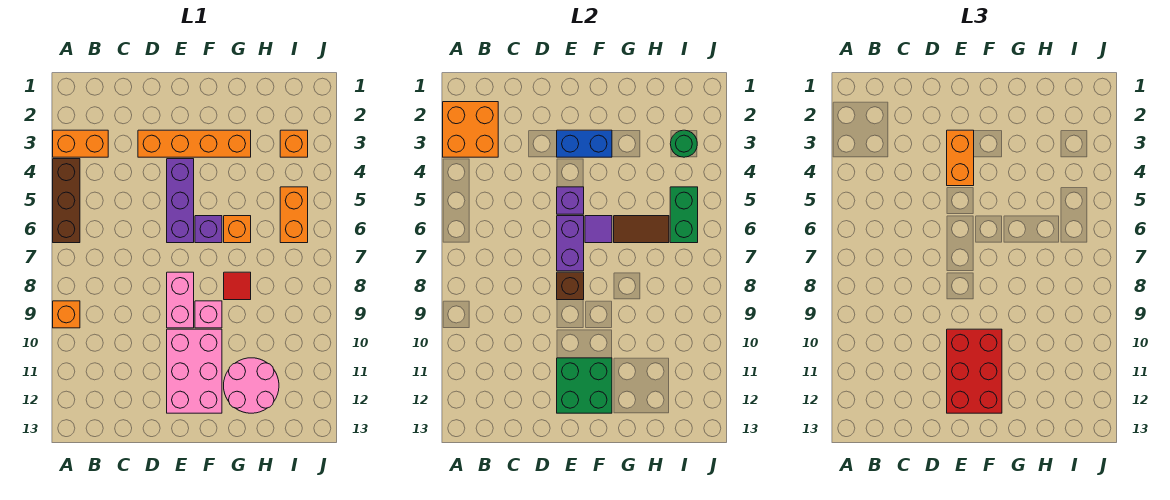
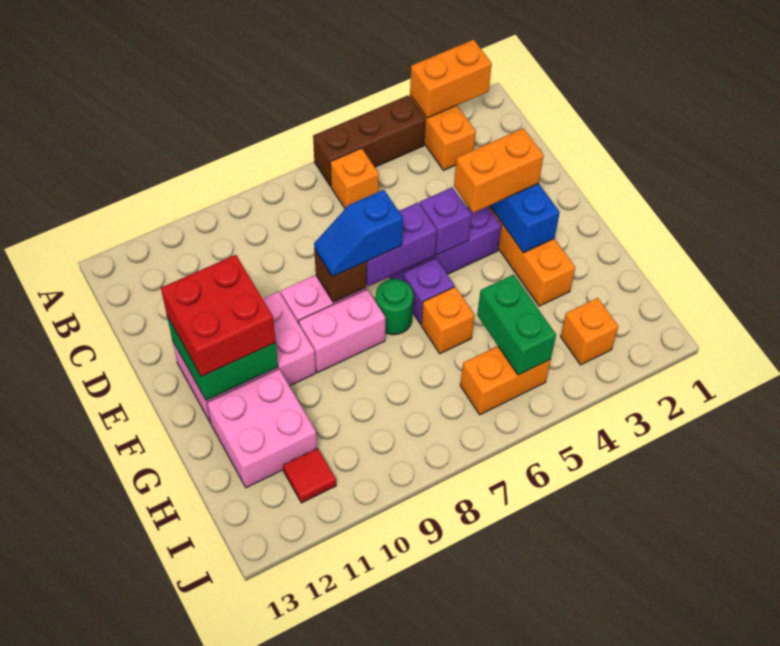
orange 2x2 brick [443,102,498,157] -> orange 1x2 brick [410,40,492,118]
orange 1x1 brick [53,301,80,328] -> orange 1x1 brick moved to [330,148,379,209]
none -> blue 1x2 slope [314,190,403,277]
red 2x3 brick [947,329,1002,413] -> red 2x2 brick [161,255,276,377]
purple 1x1 tile [585,216,612,243] -> none
pink 1x1 brick [195,301,222,328] -> pink 1x2 brick [299,289,385,372]
brown 1x2 tile [614,216,669,243] -> none
red 1x1 tile [224,272,251,300] -> red 1x1 tile moved to [283,448,336,503]
pink 2x2 round brick [224,358,279,413] -> pink 2x2 brick [207,369,317,488]
green 1x1 round brick [670,130,697,157] -> green 1x1 round brick moved to [376,279,413,335]
green 1x2 brick [670,187,698,243] -> green 1x2 brick turned to [477,275,556,375]

